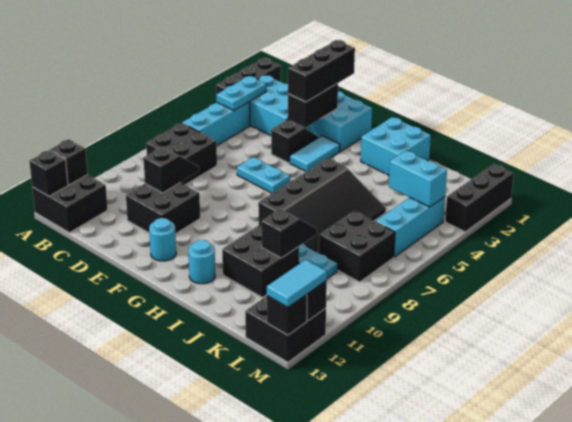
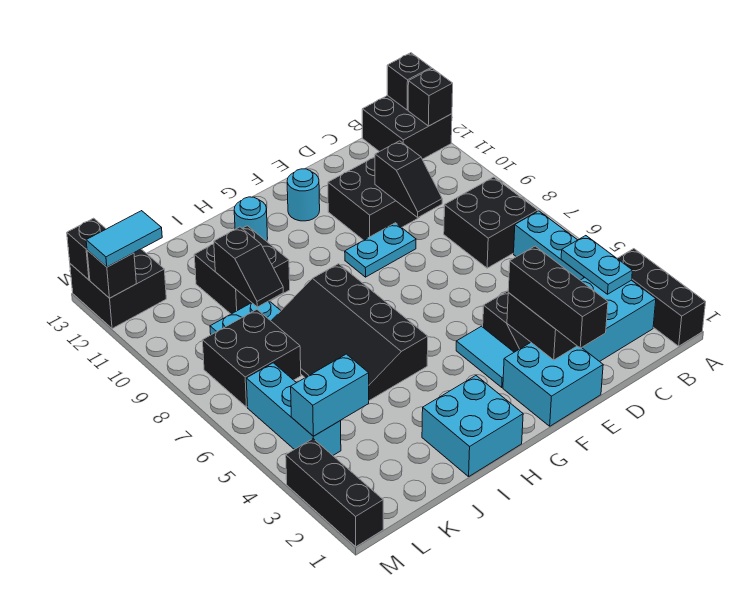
cyan 1x2 plate [237,157,290,193] -> cyan 1x2 plate moved to [345,223,416,277]
cyan 1x2 tile [267,260,327,307] -> cyan 1x2 tile turned to [86,211,162,267]

